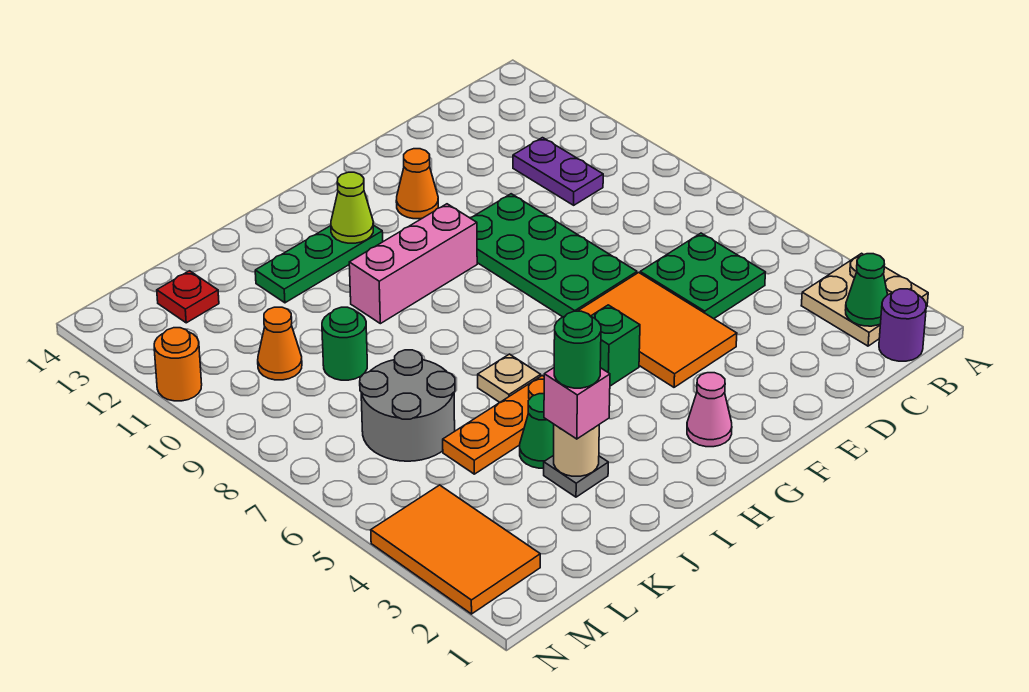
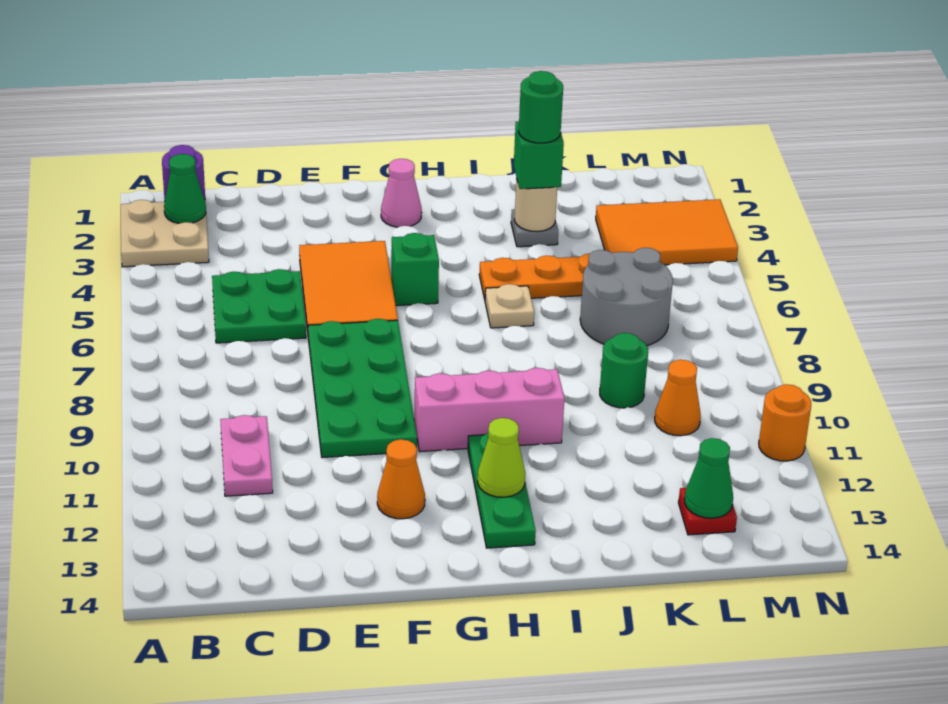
purple 1x2 plate [513,138,603,205] -> pink 1x2 plate [220,415,273,496]
green 1x3 plate [255,225,383,303] -> green 1x3 plate turned to [468,433,536,548]
pink 1x1 brick [544,368,610,439] -> green 1x1 brick [514,122,564,189]
green 1x1 cone [520,394,554,468] -> green 1x1 cone moved to [684,438,733,518]
orange 2x3 tile [371,485,540,614] -> orange 2x3 tile turned to [596,199,738,265]

